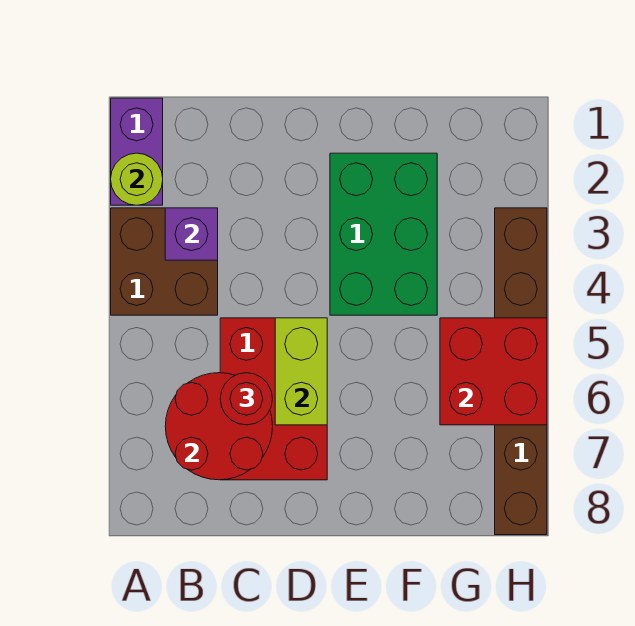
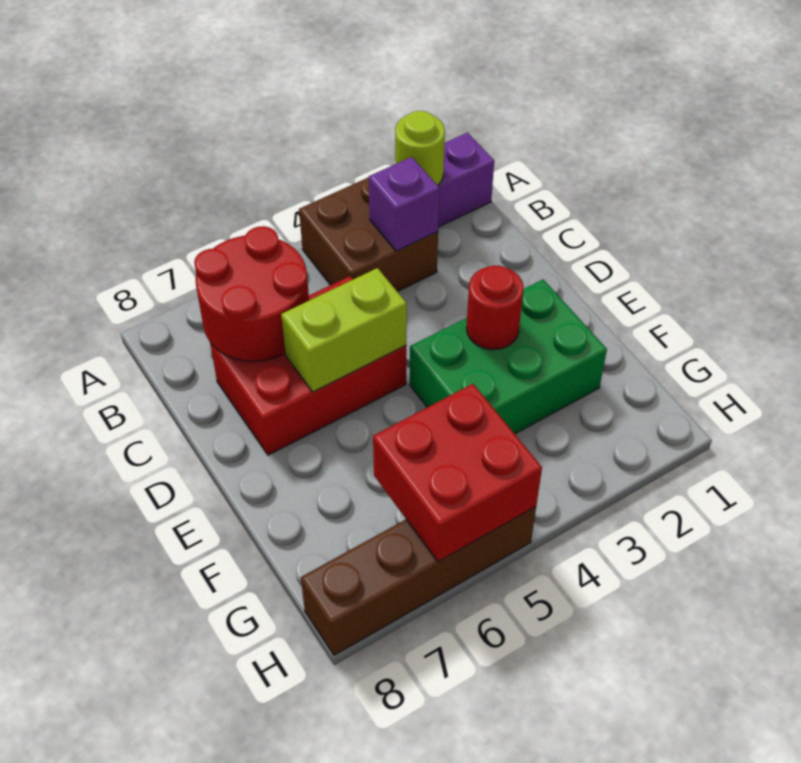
red 1x1 round brick [220,373,273,425] -> red 1x1 round brick moved to [466,266,524,350]
brown 1x6 brick [495,208,547,535] -> brown 1x4 brick [301,507,536,655]

